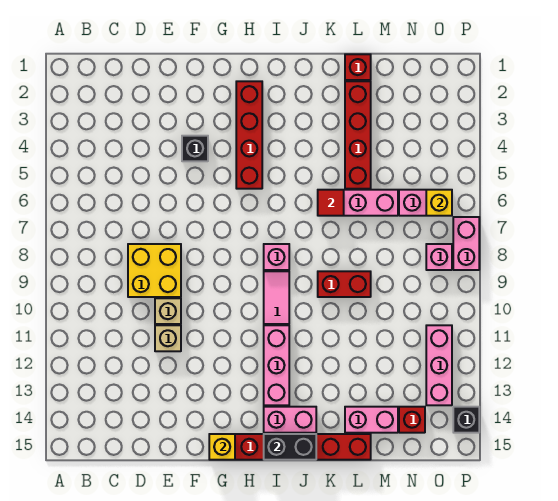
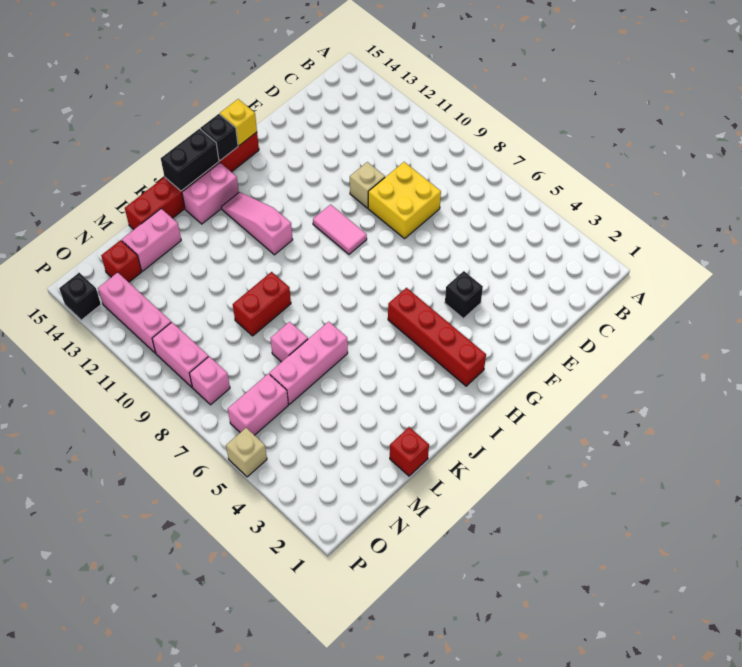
tan 1x1 brick [155,325,181,351] -> tan 1x1 brick moved to [226,428,267,477]
none -> black 1x1 brick [200,114,238,160]
pink 1x1 brick [264,244,289,270] -> pink 1x1 brick moved to [270,322,308,362]
pink 1x2 tile [264,271,289,324] -> pink 1x2 tile moved to [313,204,367,254]
pink 1x3 brick [264,325,289,405] -> pink 1x3 slope [222,192,293,255]
red 1x1 tile [318,190,344,216] -> none
red 1x4 brick [345,81,371,189] -> none
yellow 1x1 brick [426,190,452,216] -> none
pink 1x2 brick [453,217,479,270] -> pink 1x2 brick moved to [152,322,209,387]

